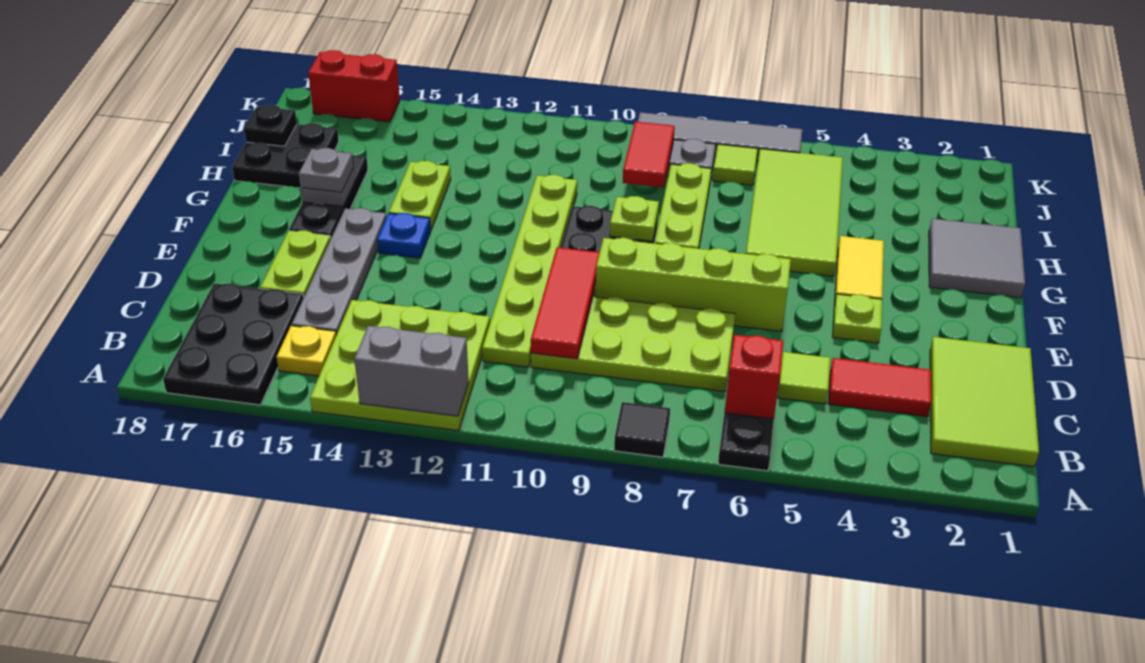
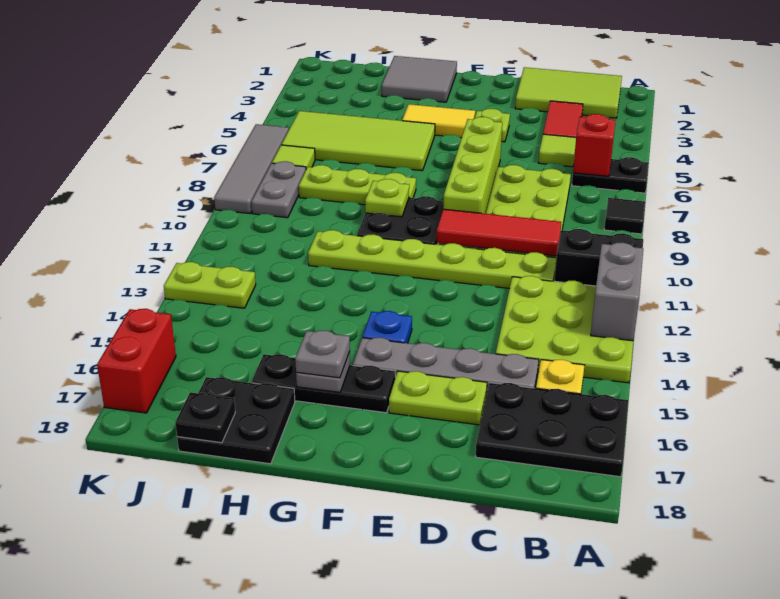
none -> black 1x2 brick [554,229,643,286]
lime 1x2 plate [389,161,451,230] -> lime 1x2 plate moved to [164,262,256,308]
red 1x2 tile [623,122,675,188] -> none

